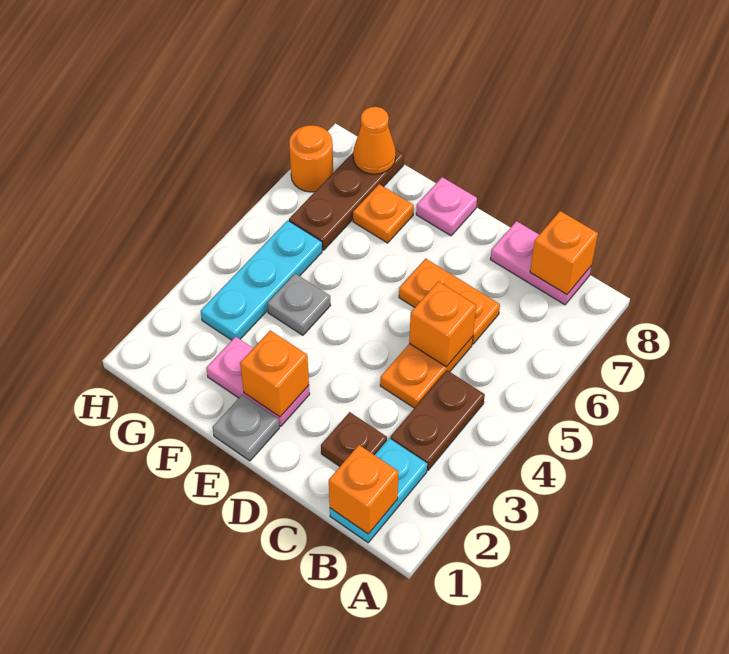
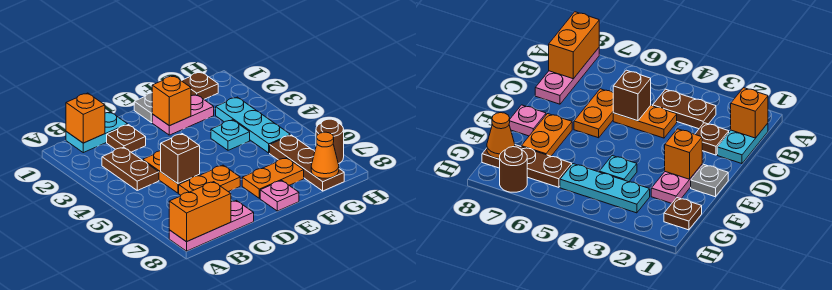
cyan 1x2 plate [330,438,427,543] -> cyan 1x2 plate turned to [66,112,128,153]
pink 1x2 plate [490,221,591,305] -> pink 1x3 plate [169,200,254,251]
orange 1x1 brick [530,211,598,295] -> orange 1x2 brick [169,182,231,242]
orange 1x1 brick [409,282,476,367] -> brown 1x1 brick [161,134,200,184]
grey 1x1 plate [267,274,330,335] -> cyan 1x1 plate [211,120,250,150]
orange 1x1 plate [353,184,414,243] -> orange 1x2 plate [242,158,304,198]
none -> brown 1x1 plate [181,72,218,99]
orange 1x1 round brick [289,125,333,192] -> brown 1x1 round brick [316,119,344,164]

